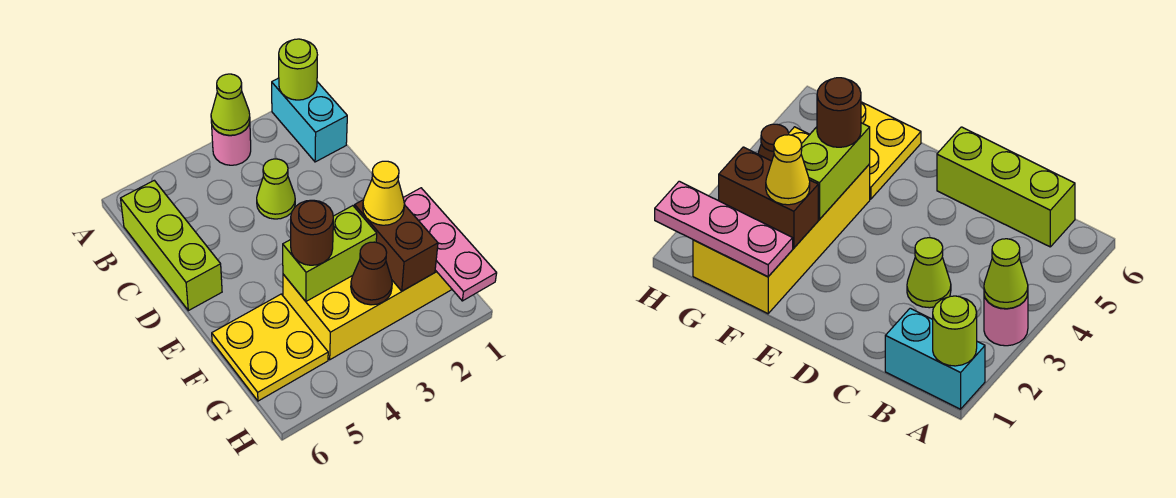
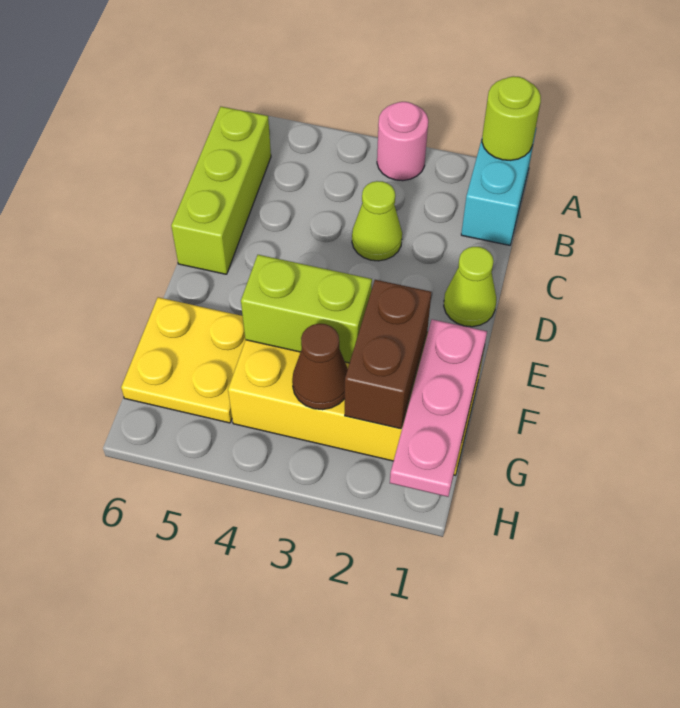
lime 1x1 cone [211,74,250,135] -> lime 1x1 cone moved to [444,247,496,327]
yellow 1x1 cone [363,161,404,225] -> none
brown 1x1 round brick [291,200,333,265] -> none

